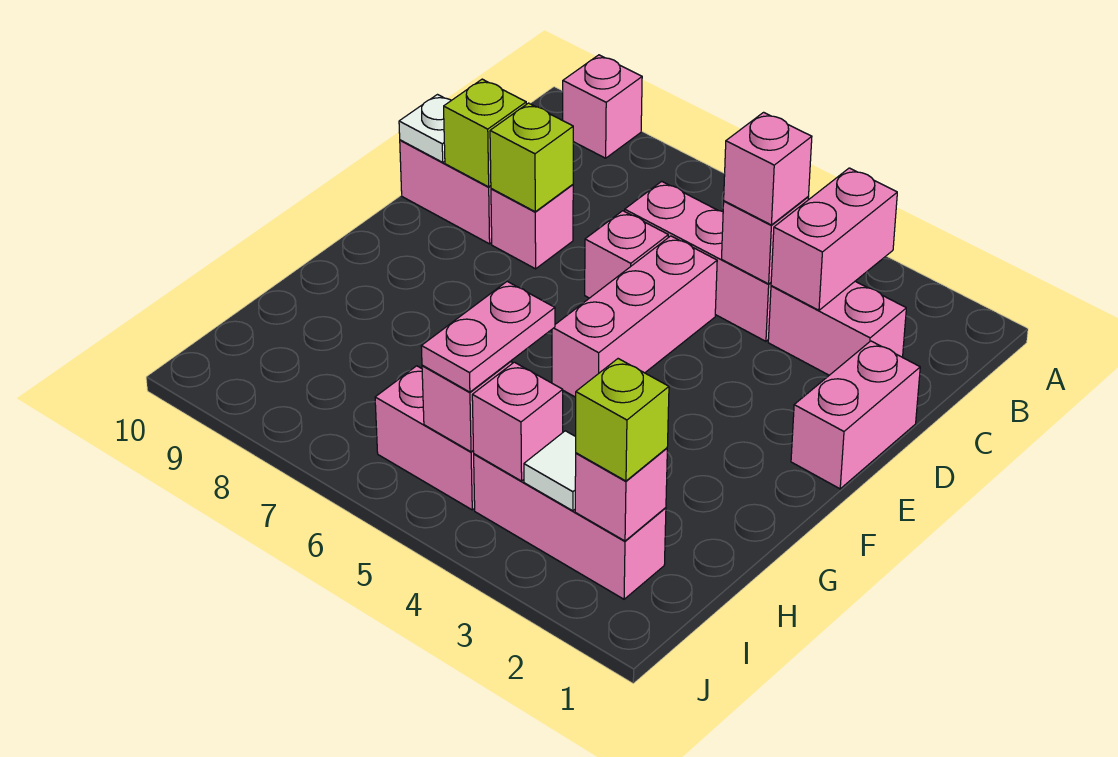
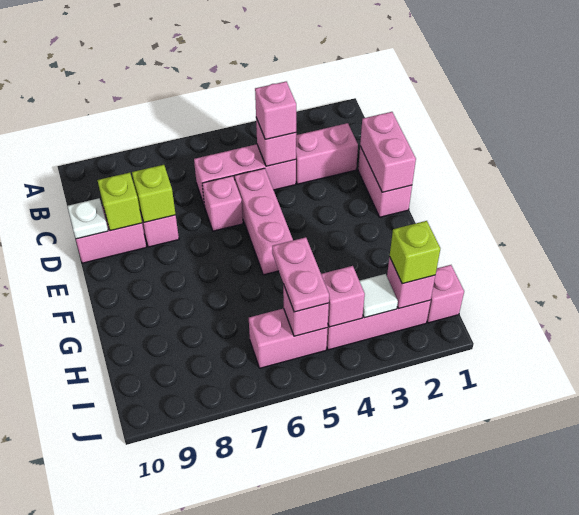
pink 1x1 brick [563,55,642,158] -> pink 1x1 brick moved to [427,265,464,323]
pink 1x2 brick [771,168,897,310] -> pink 1x2 brick moved to [360,112,416,192]

